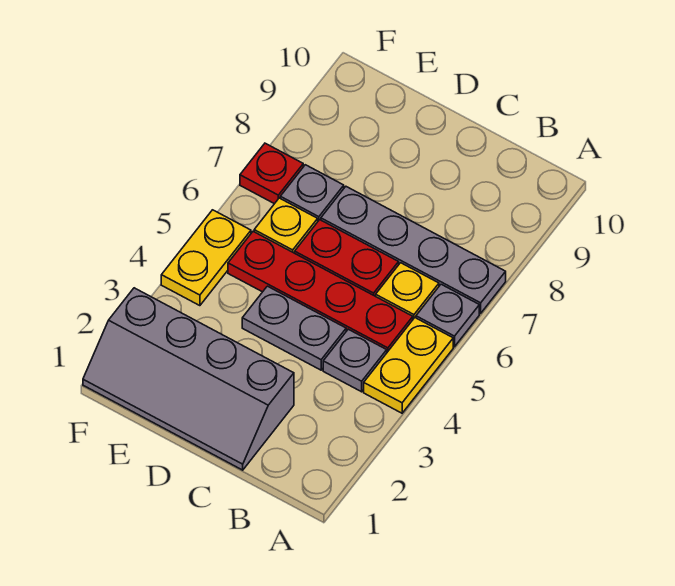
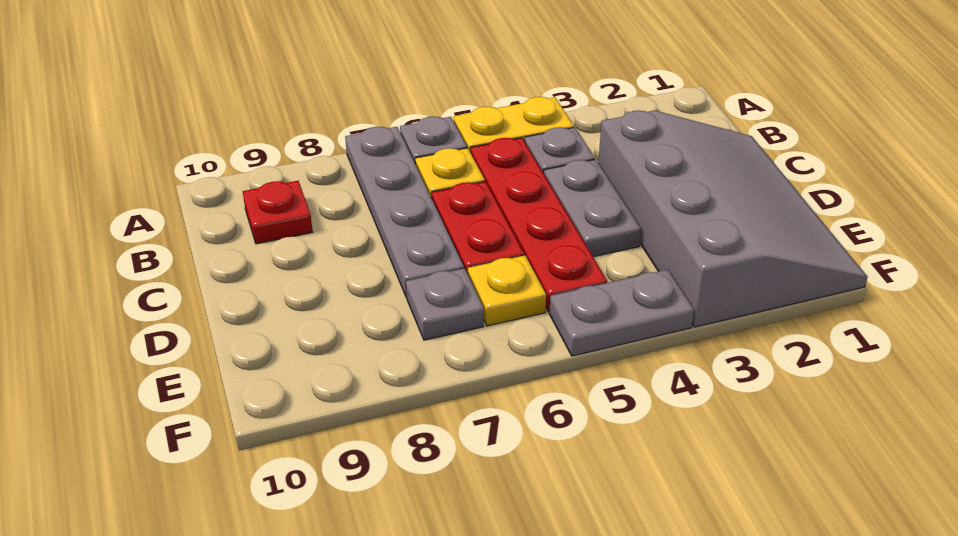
grey 2x4 slope [83,288,294,470] -> grey 3x4 slope [598,110,868,327]
yellow 1x2 plate [161,210,251,306] -> grey 1x2 plate [549,270,694,356]
red 1x1 plate [240,143,303,204] -> red 1x1 plate moved to [243,181,313,244]

